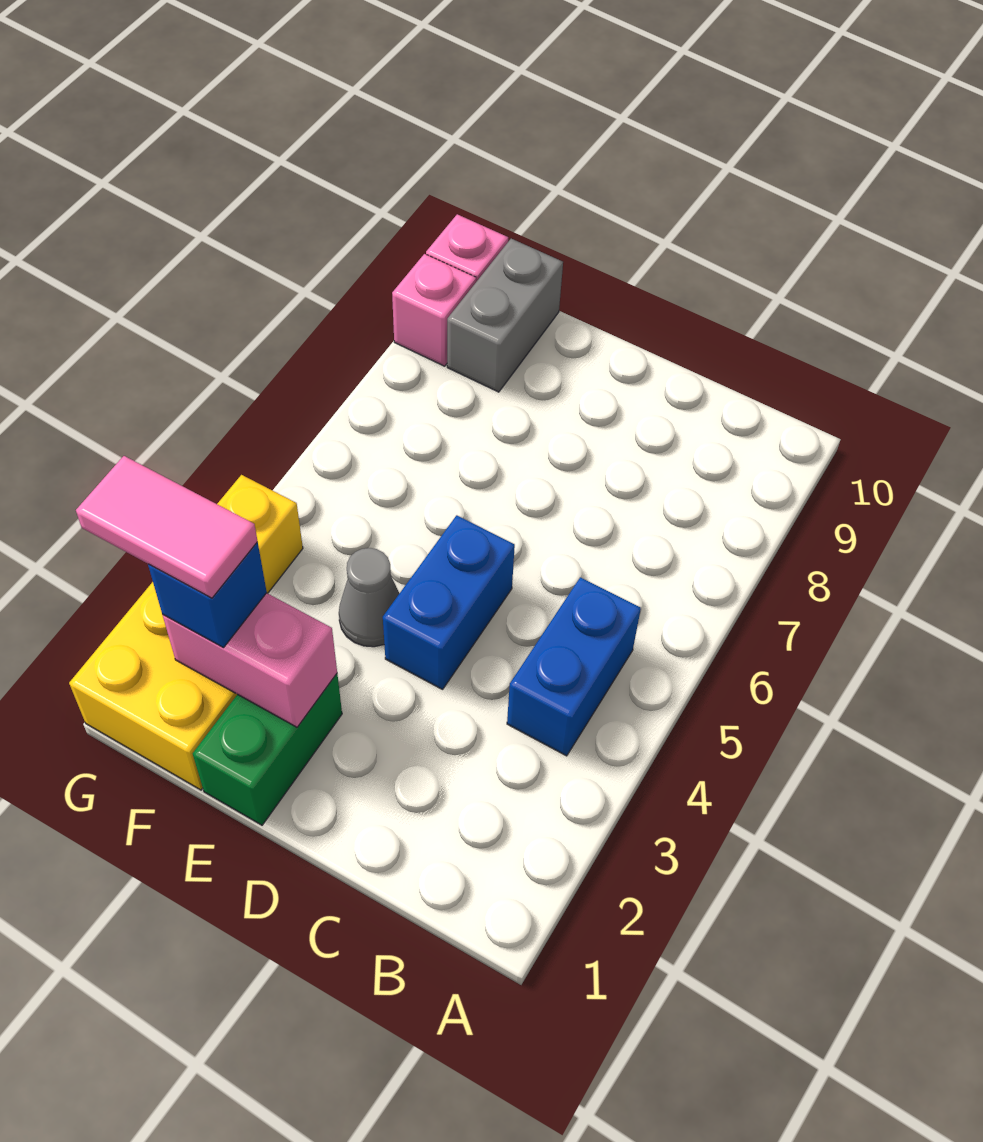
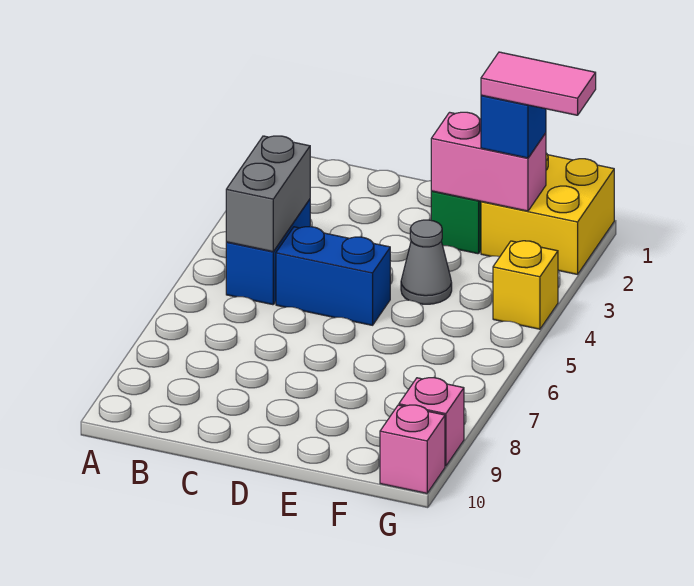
blue 1x2 brick [383,515,515,689] -> blue 1x2 brick turned to [276,227,390,325]
grey 1x2 brick [447,239,563,392] -> grey 1x2 brick moved to [226,136,310,252]

